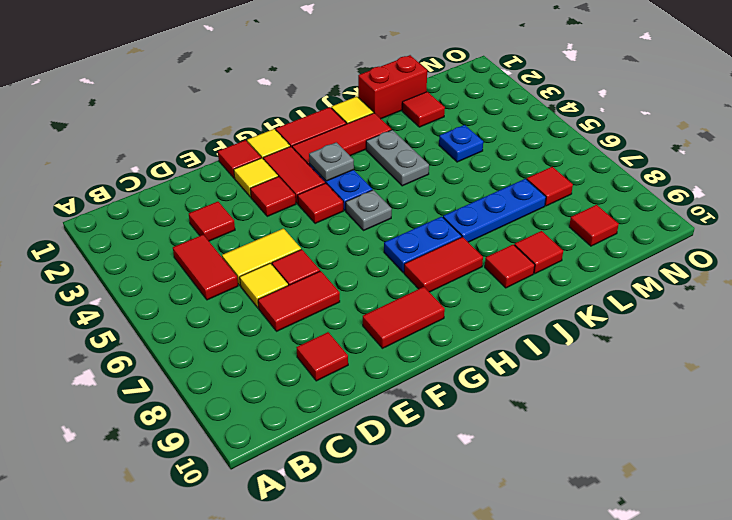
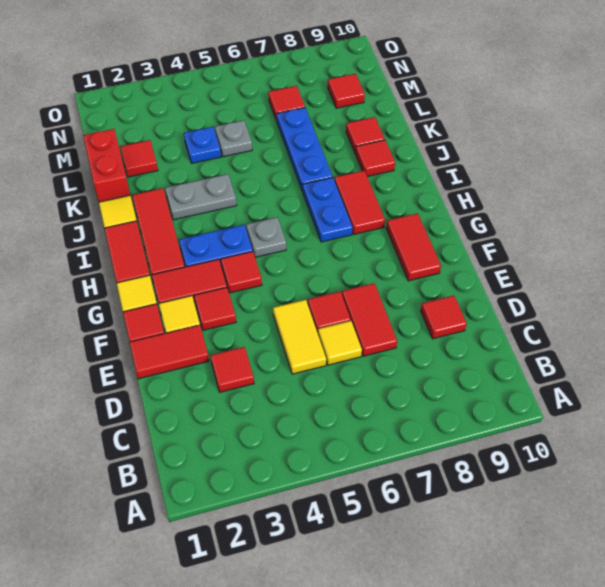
red 1x2 tile [173,235,238,300] -> red 1x2 tile moved to [130,325,209,379]
grey 1x1 plate [309,142,354,181] -> grey 1x1 plate moved to [215,120,252,157]

